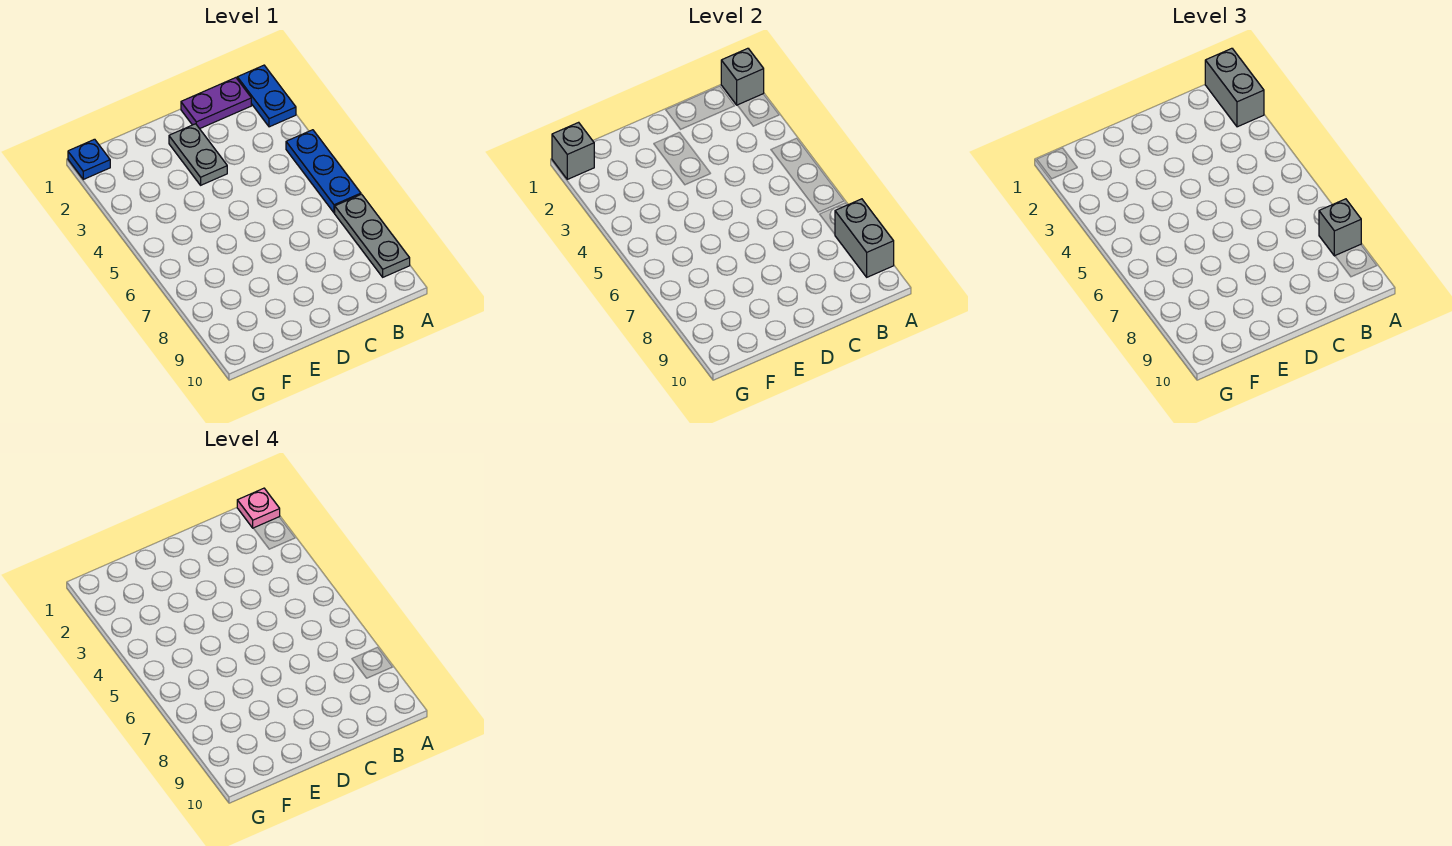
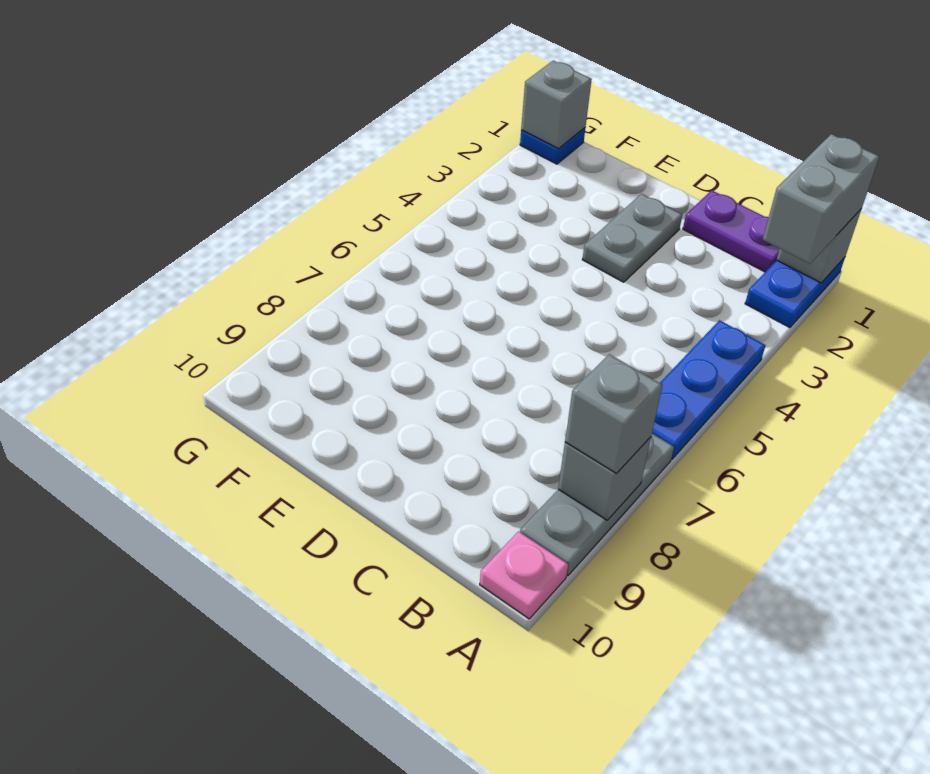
pink 1x1 plate [237,488,280,528] -> pink 1x1 plate moved to [480,531,568,619]
grey 1x2 brick [835,199,894,277] -> grey 1x1 brick [558,437,651,520]

